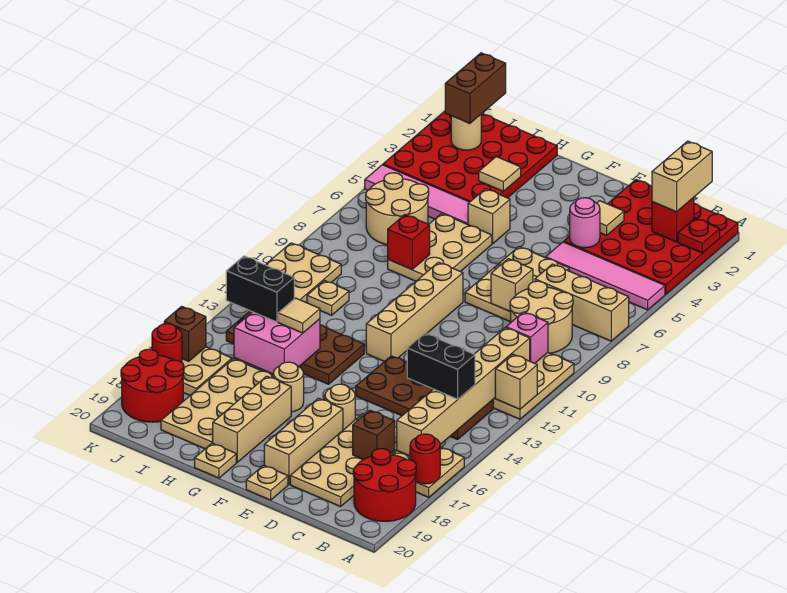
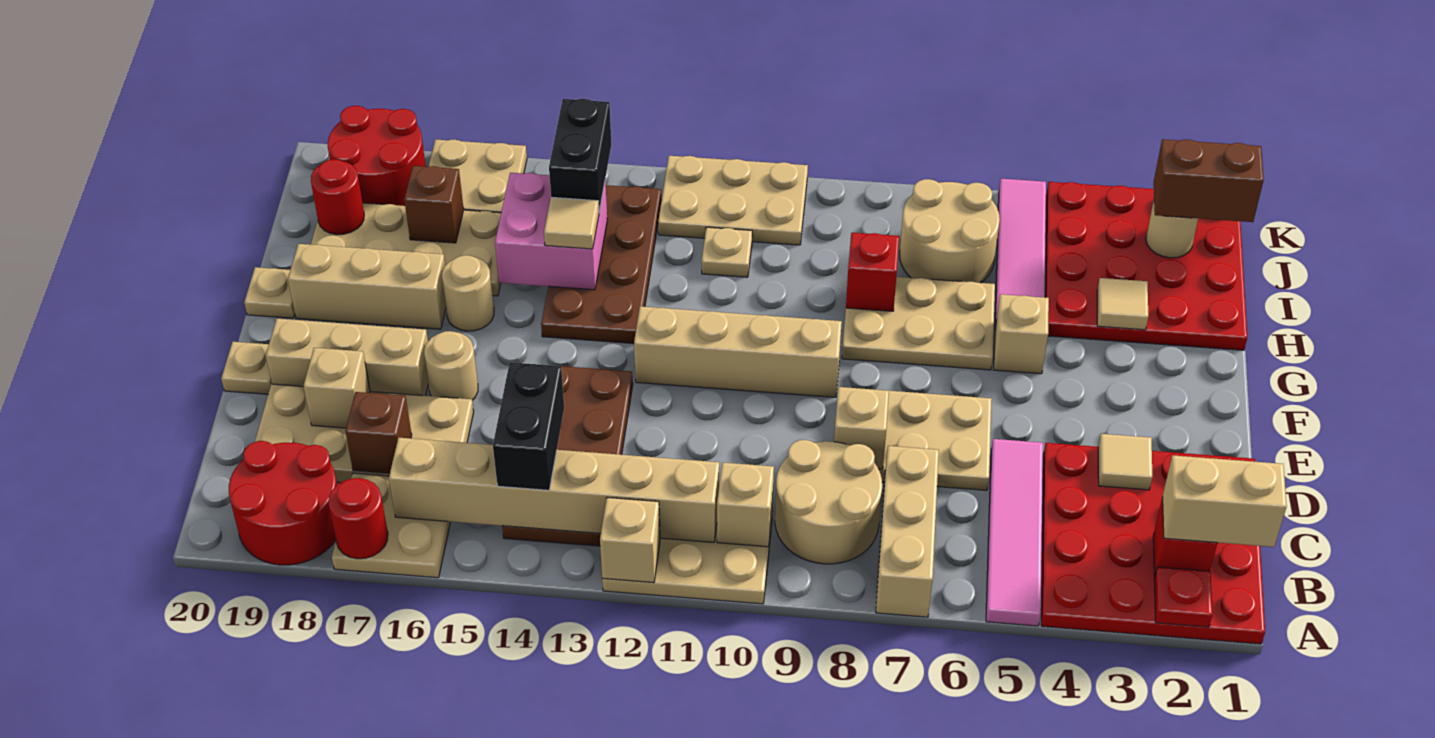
pink 1x1 brick [506,312,548,363] -> tan 1x1 brick [717,462,774,547]
pink 1x1 round brick [570,198,600,248] -> none
none -> tan 1x1 brick [303,348,370,428]
brown 1x1 brick [164,306,206,361] -> brown 1x1 brick moved to [404,166,464,243]
red 1x1 round brick [152,324,182,362] -> red 1x1 round brick moved to [311,159,364,234]

